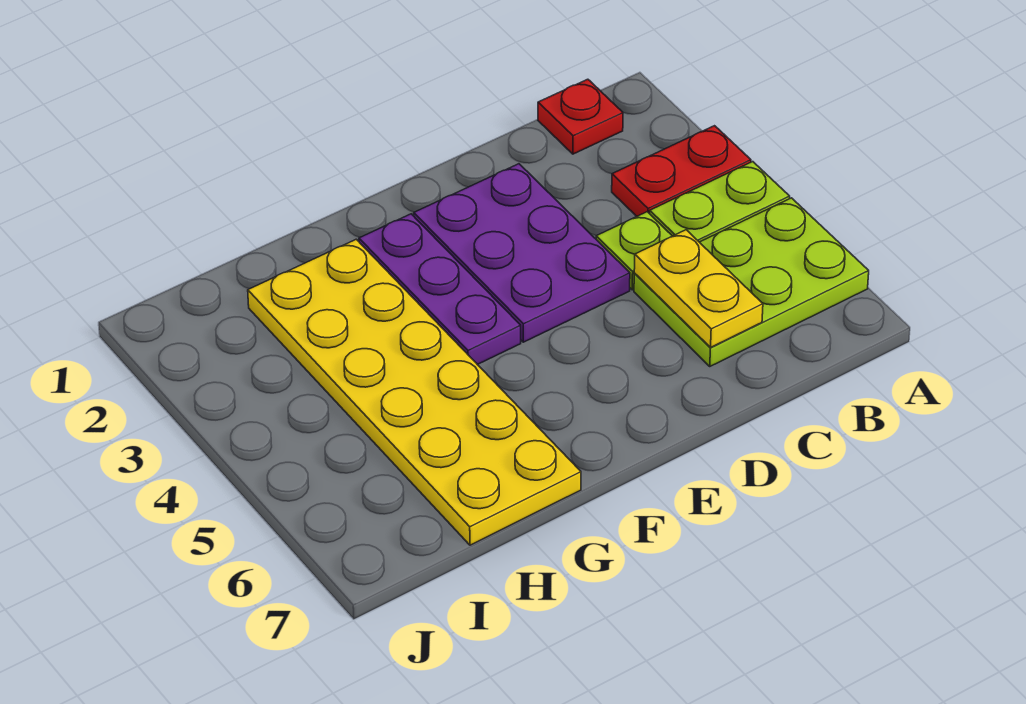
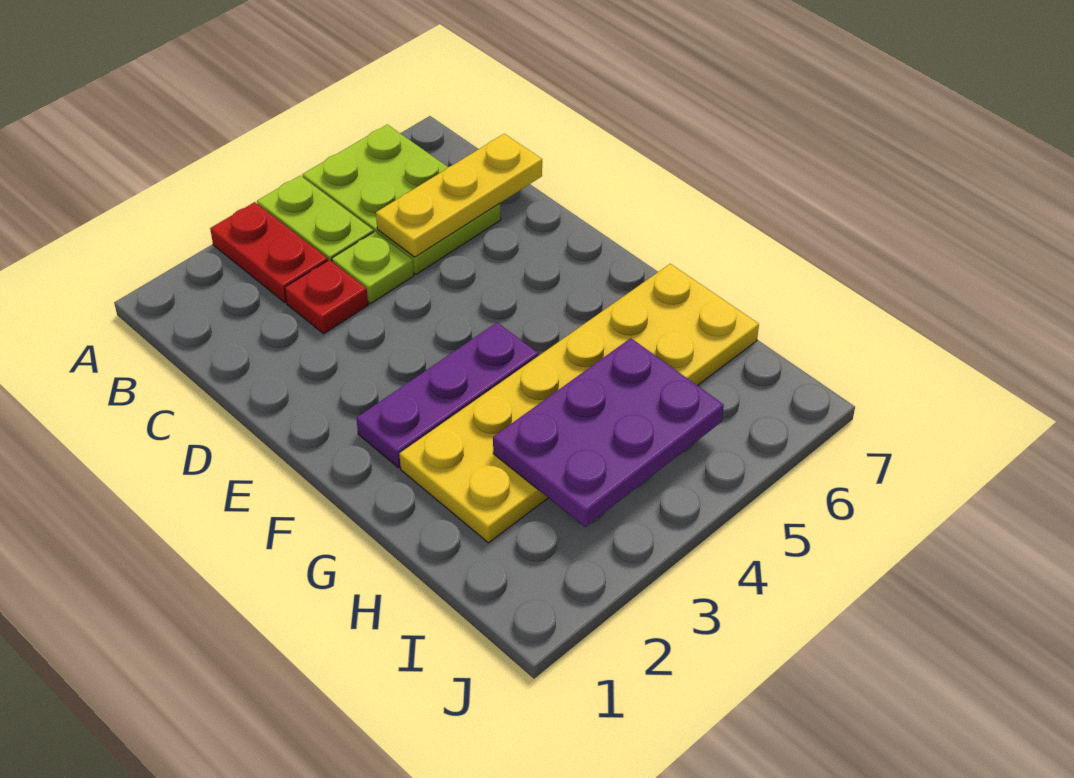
red 1x1 plate [538,79,623,154] -> red 1x1 plate moved to [285,260,368,334]
yellow 1x2 plate [634,230,763,347] -> yellow 1x3 plate [376,134,542,257]
purple 2x3 plate [414,164,630,342] -> purple 2x3 plate moved to [493,338,724,527]

